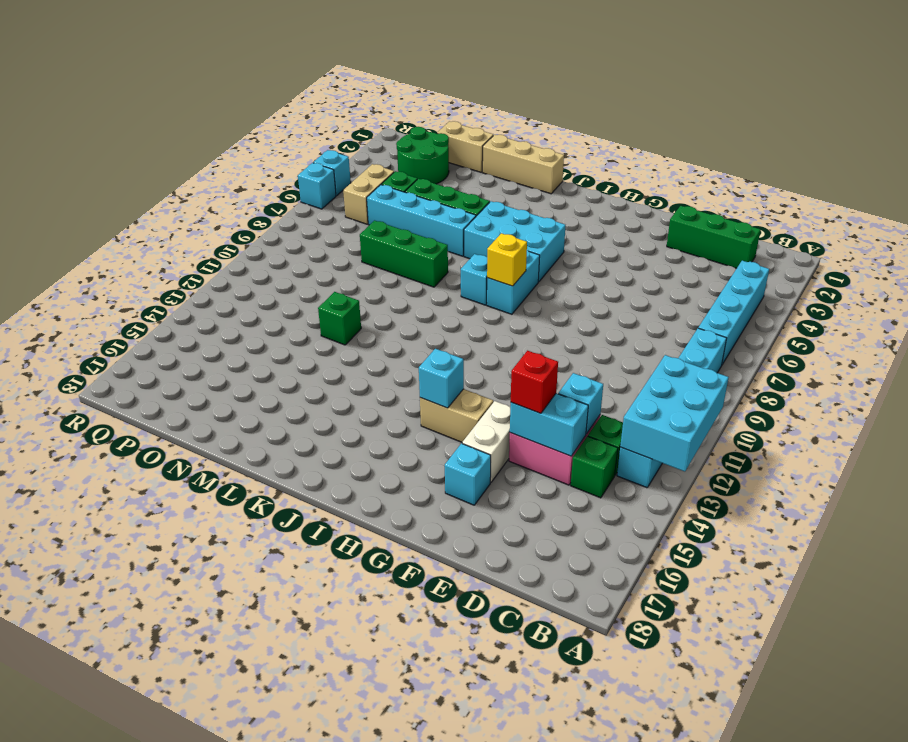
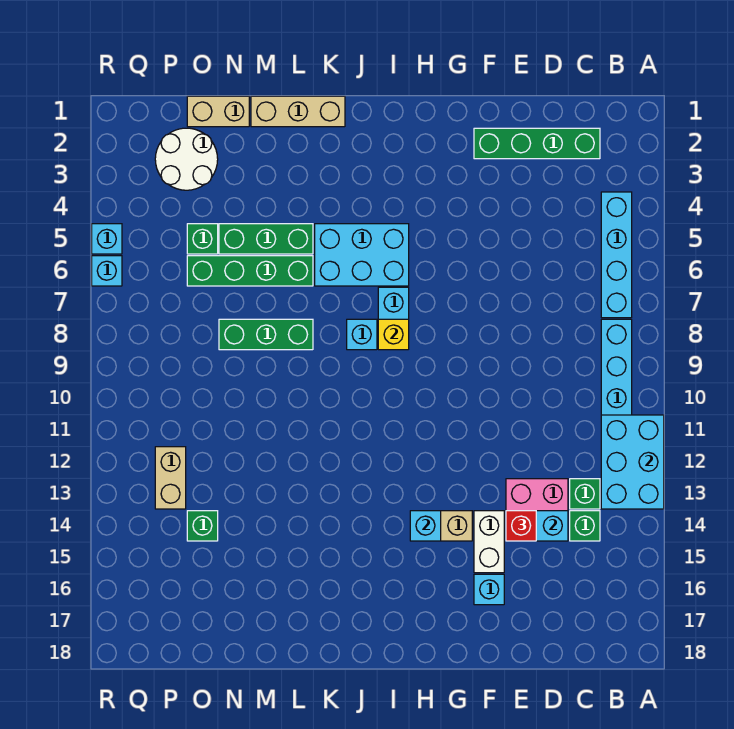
green 1x3 brick [667,206,761,268] -> green 1x4 brick [474,128,600,159]
cyan 1x1 brick [558,373,603,434] -> none
cyan 1x4 brick [367,185,476,256] -> green 1x4 brick [187,256,313,286]
green 1x1 brick [318,292,361,345] -> green 1x1 brick moved to [187,511,218,541]
green 2x2 round brick [396,127,449,184] -> white 2x2 round brick [155,128,218,190]
tan 1x2 brick [343,164,394,224] -> tan 1x2 brick moved to [155,447,186,509]

